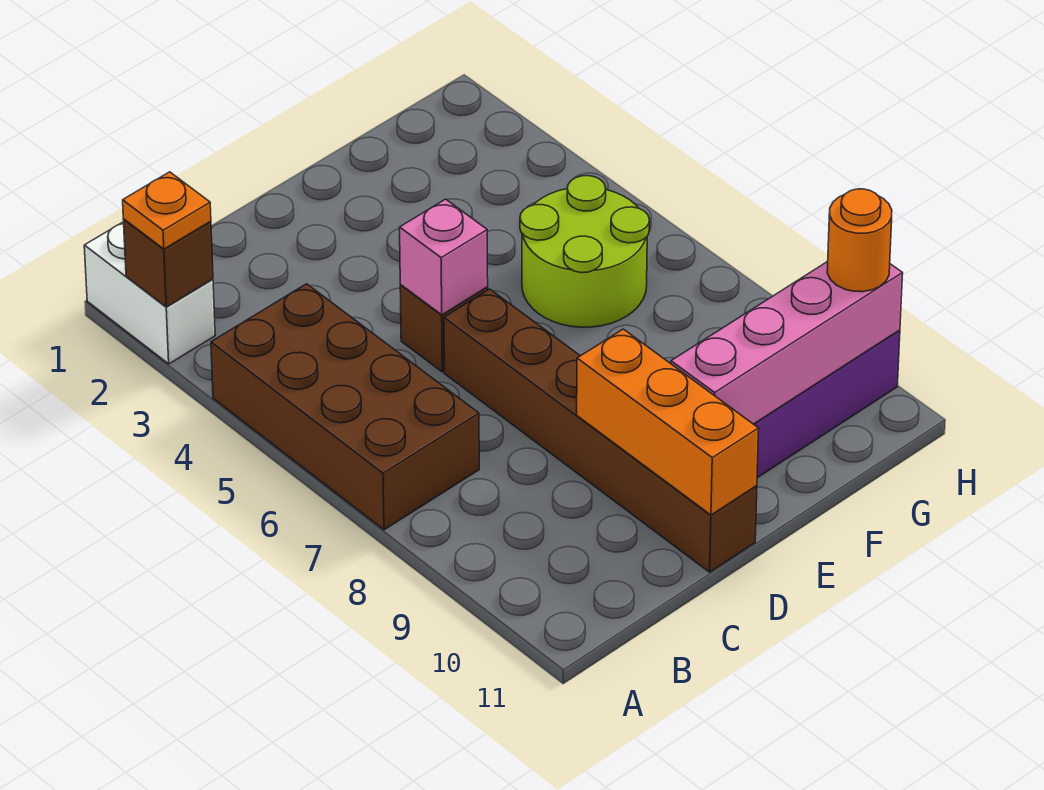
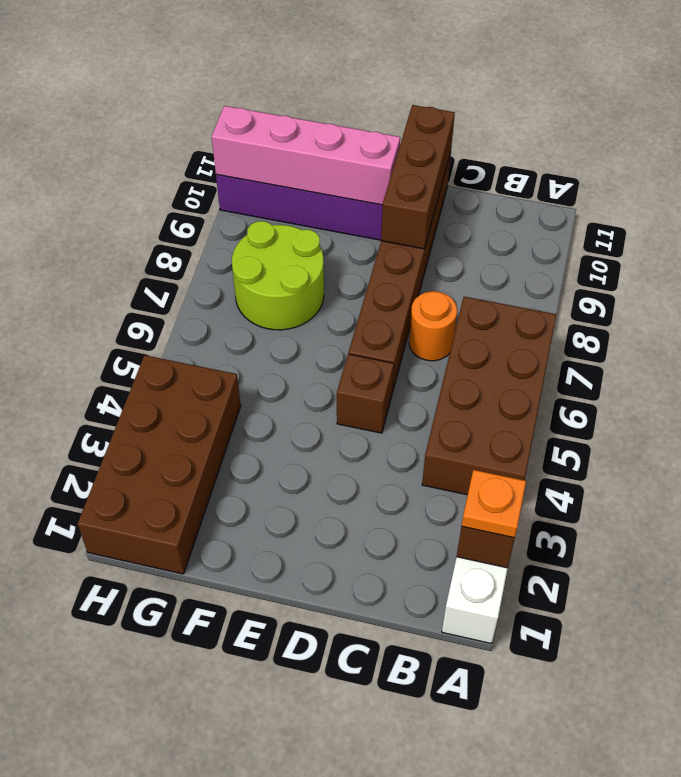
pink 1x1 brick [400,199,488,315] -> none
orange 1x3 brick [577,329,759,515] -> brown 1x3 brick [381,105,455,249]
lime 2x2 round brick [520,176,650,327] -> lime 2x2 round brick moved to [232,221,324,330]
none -> brown 2x4 brick [78,355,241,574]
orange 1x1 round brick [827,189,892,292] -> orange 1x1 round brick moved to [409,291,457,361]

